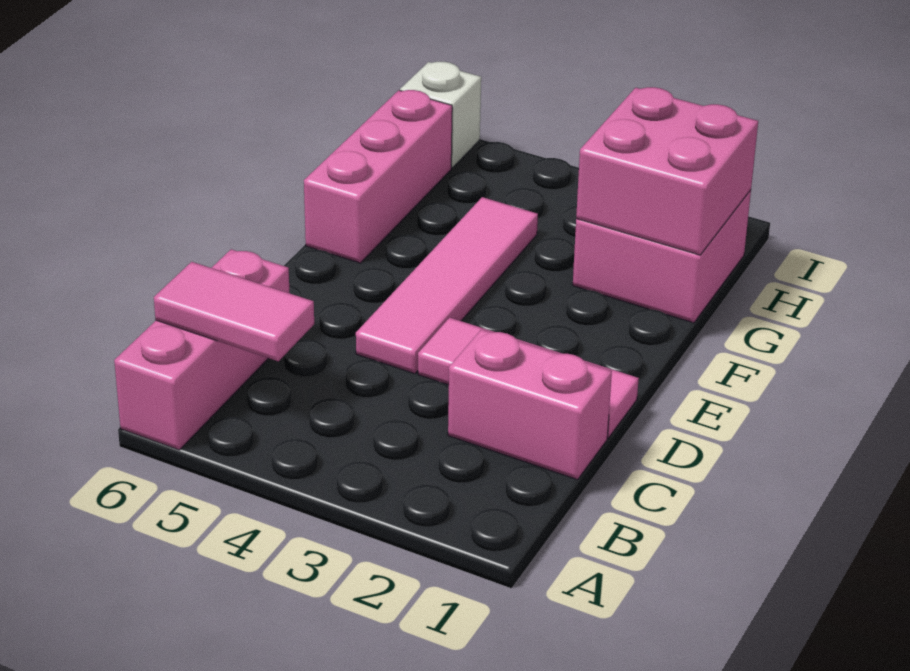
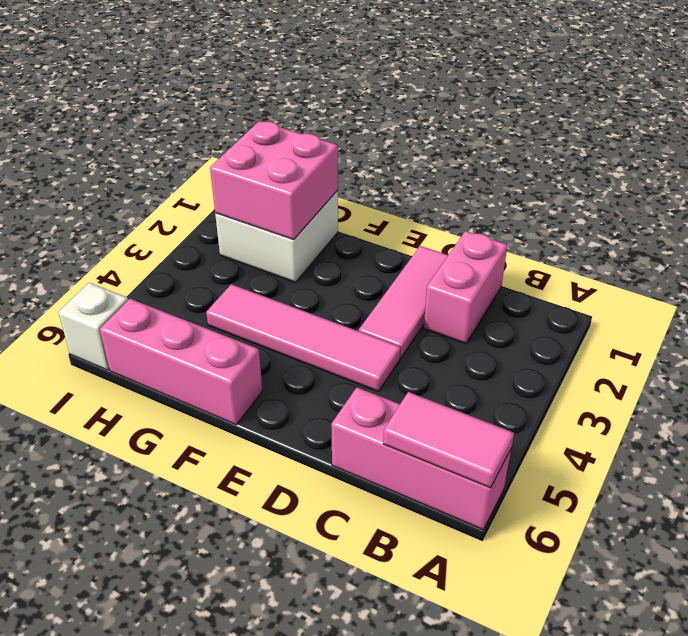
pink 1x2 tile [154,262,314,361] -> pink 1x2 tile turned to [383,392,514,488]
pink 2x2 brick [573,190,751,323] -> white 2x2 brick [215,191,338,282]

